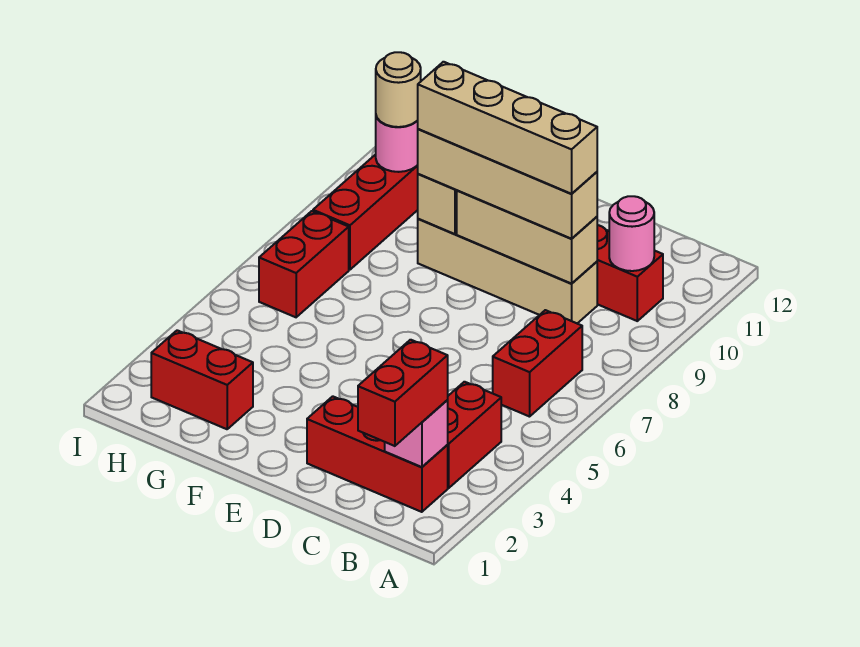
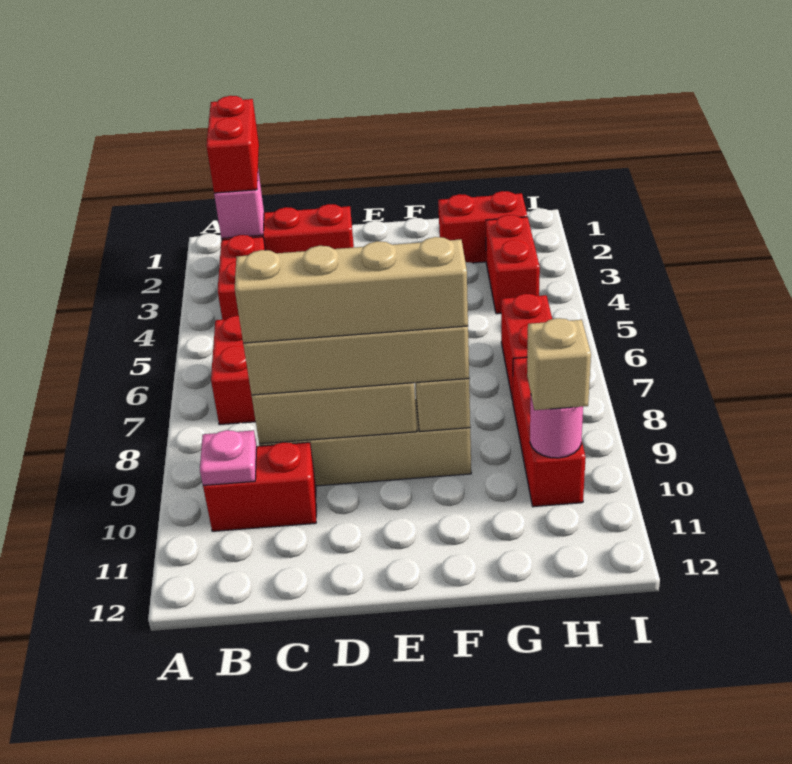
pink 1x1 round brick [609,196,654,271] -> pink 1x1 plate [200,430,257,485]
none -> red 1x2 brick [486,215,540,314]
tan 1x1 round brick [376,52,421,127] -> tan 1x1 brick [527,318,591,410]

